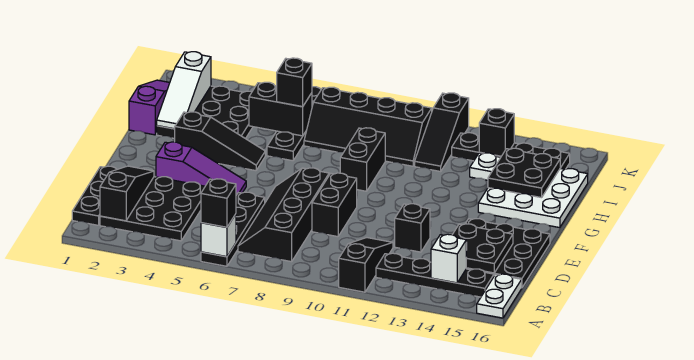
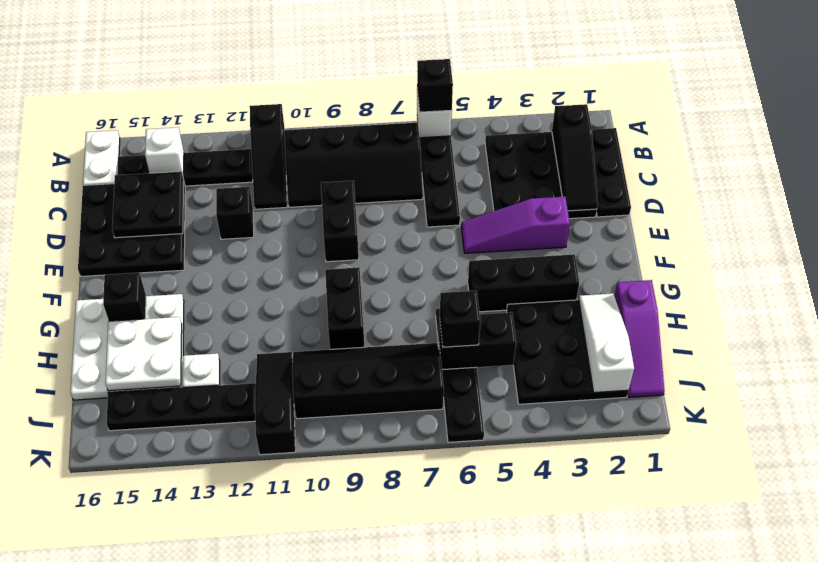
black 2x4 slope [238,168,329,262] -> black 2x4 slope turned to [284,123,423,207]
black 1x3 slope [175,112,265,171] -> black 1x3 brick [468,254,579,312]
black 2x2 plate [488,148,560,198] -> white 2x2 plate [105,317,182,391]
black 1x1 brick [479,109,514,156] -> black 1x1 brick moved to [103,273,146,321]

